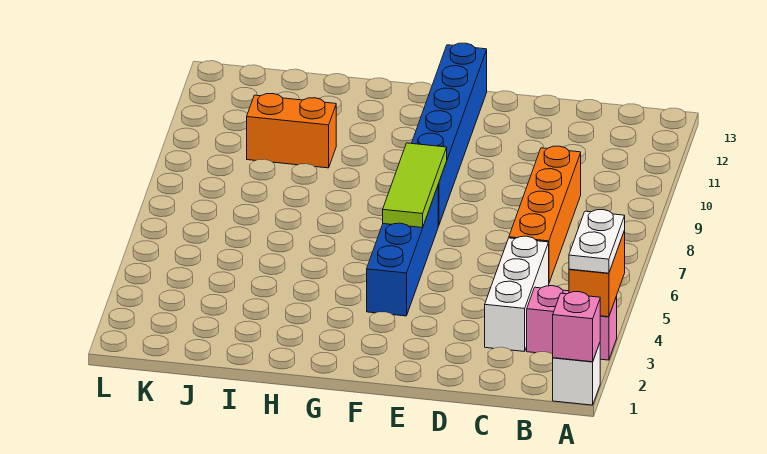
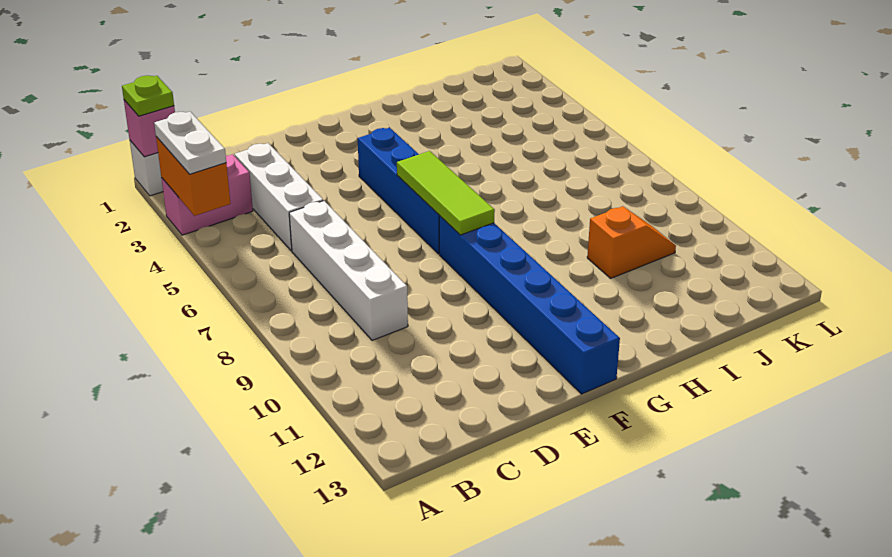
none -> lime 1x1 plate [122,75,174,116]
orange 1x4 brick [509,146,581,282] -> white 1x4 brick [289,201,408,340]
orange 1x2 brick [247,94,336,168] -> orange 1x2 slope [587,206,676,278]

